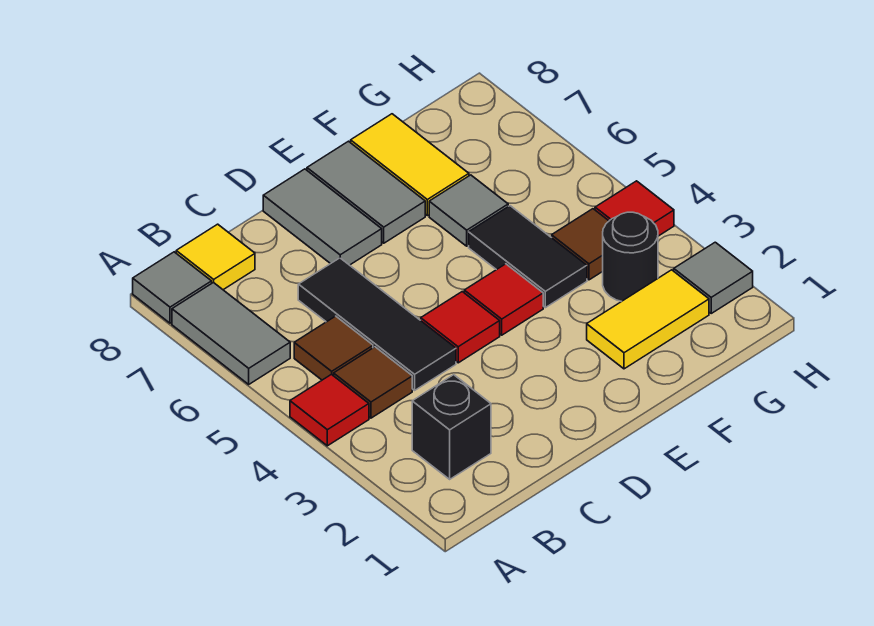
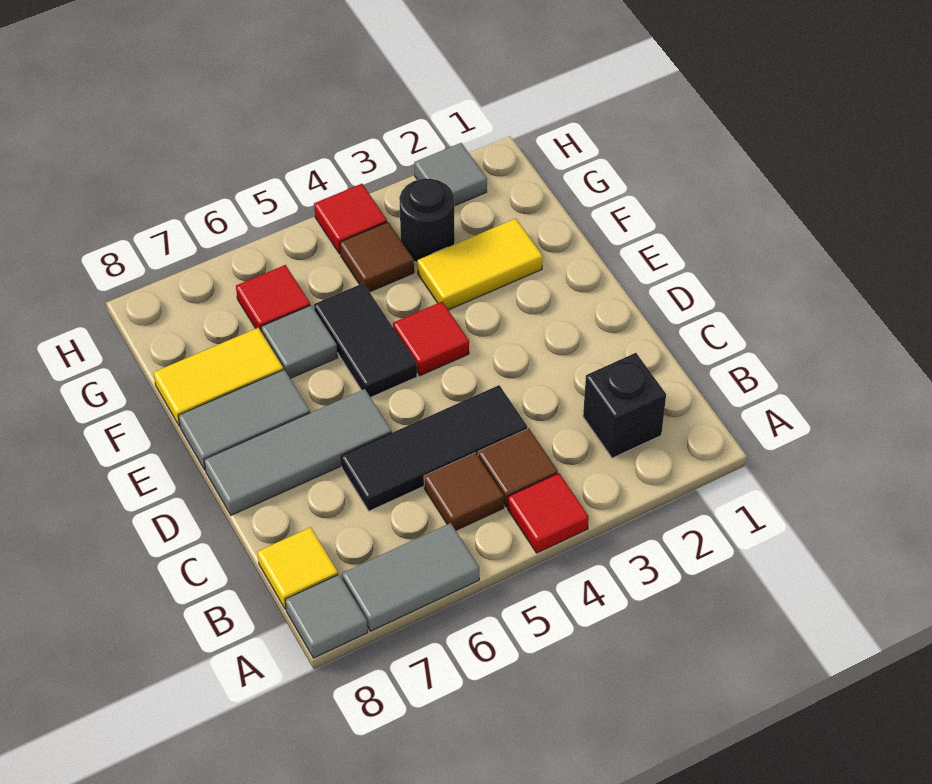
red 1x1 tile [421,292,500,363] -> red 1x1 tile moved to [236,265,310,332]
grey 1x2 tile [263,169,382,265] -> grey 1x3 tile [204,389,392,515]
yellow 1x2 tile [587,270,709,369] -> yellow 1x2 tile turned to [417,218,543,310]
black 1x2 tile [469,206,587,308] -> black 1x2 tile turned to [314,283,417,397]

